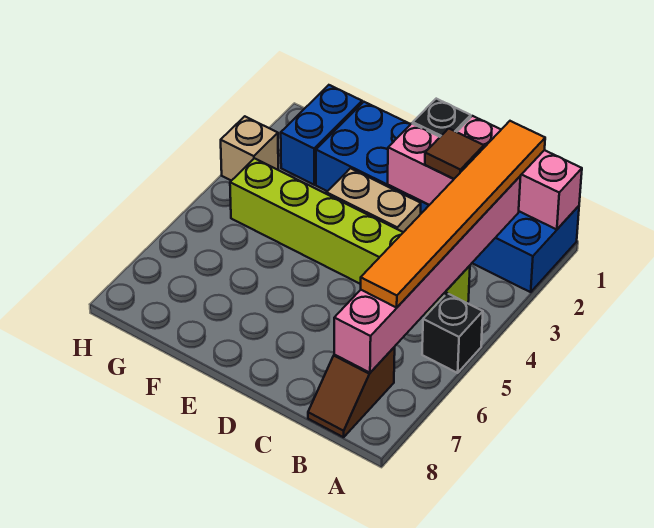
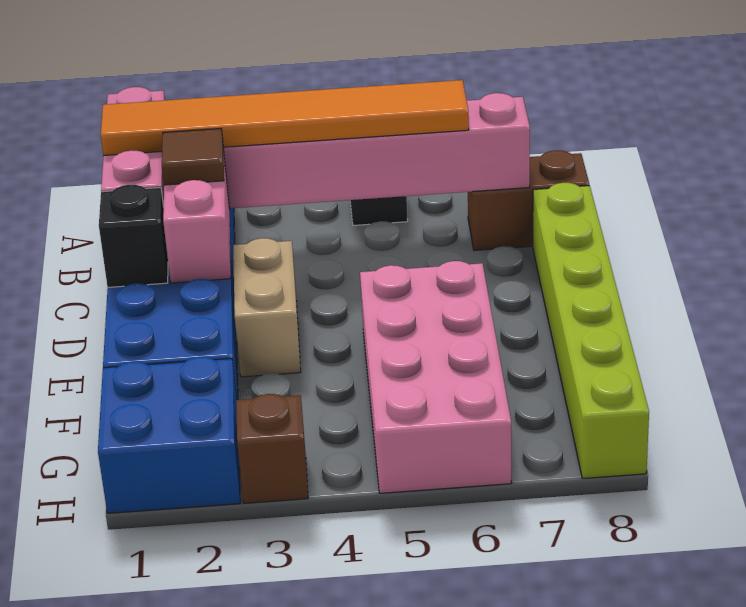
lime 1x6 brick [230,158,470,317] -> lime 1x6 brick moved to [533,183,649,478]
brown 1x2 slope [308,347,395,437] -> brown 1x2 brick [468,150,589,250]
none -> pink 2x4 brick [360,261,512,493]
blue 1x2 brick [281,85,362,185] -> blue 2x2 brick [98,357,240,513]
tan 1x1 brick [221,116,278,181] -> brown 1x1 brick [236,394,308,503]

